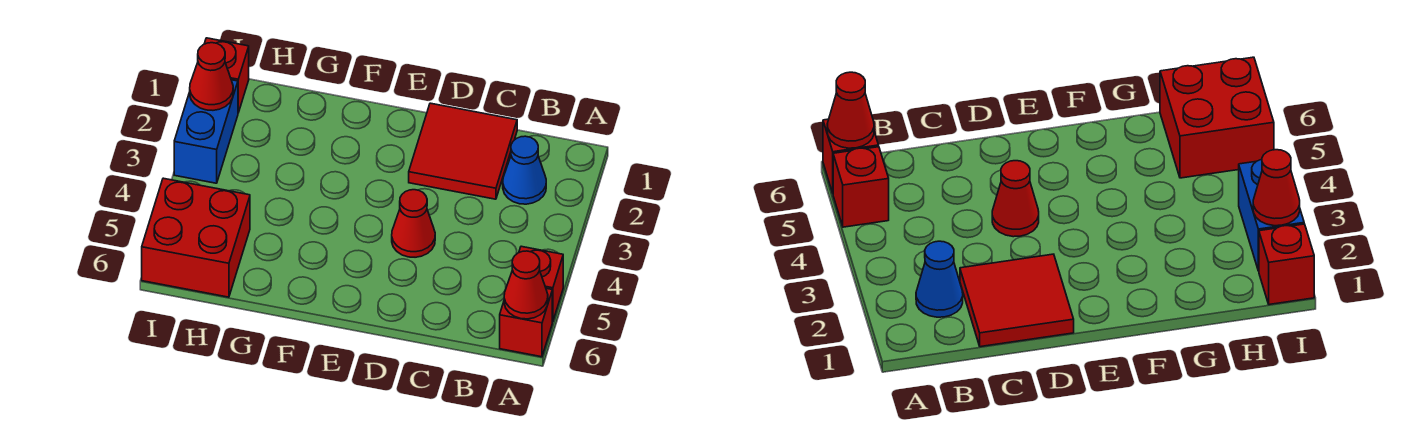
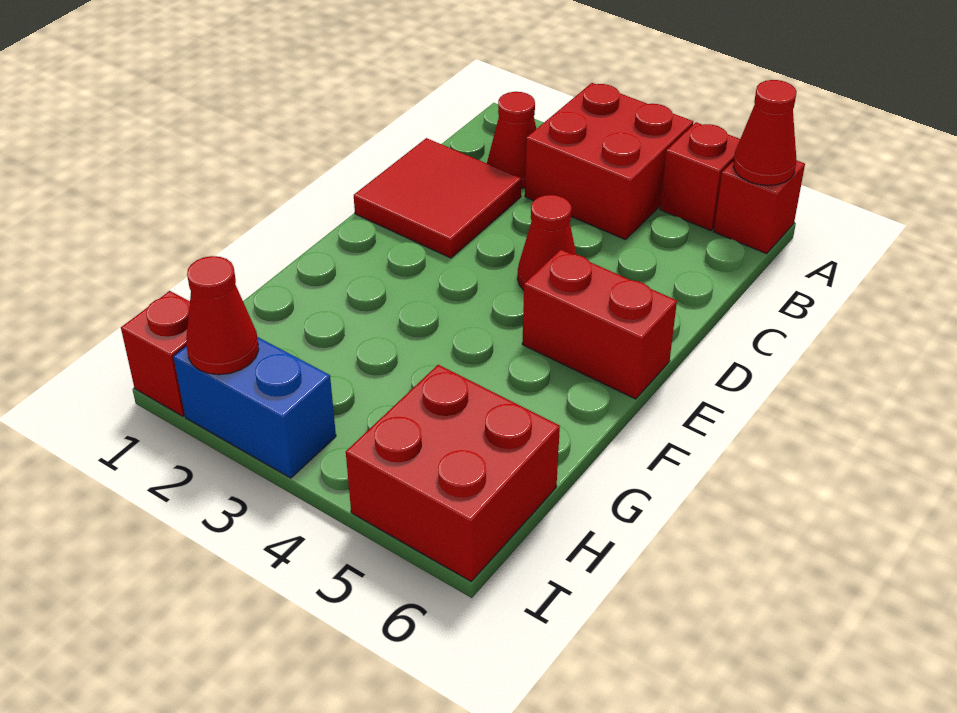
none -> red 2x2 brick [525,83,693,240]
blue 1x1 cone [503,136,546,204] -> red 1x1 cone [487,92,536,188]
none -> red 1x2 brick [522,250,677,399]

